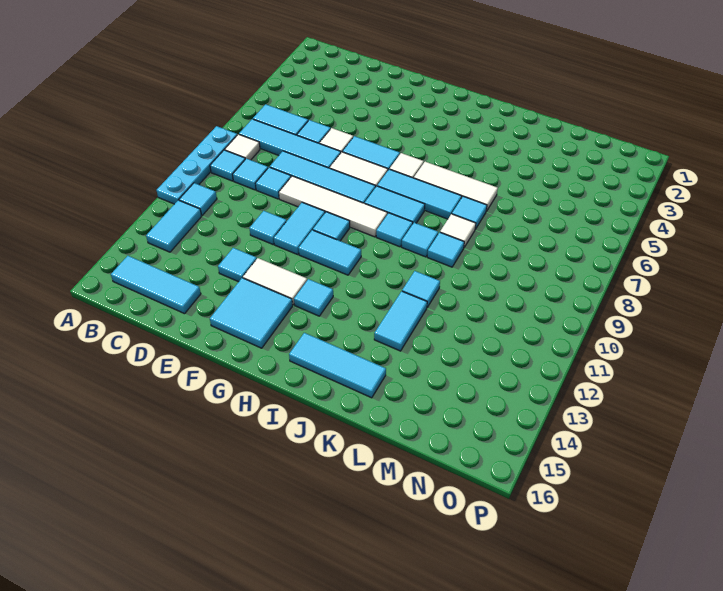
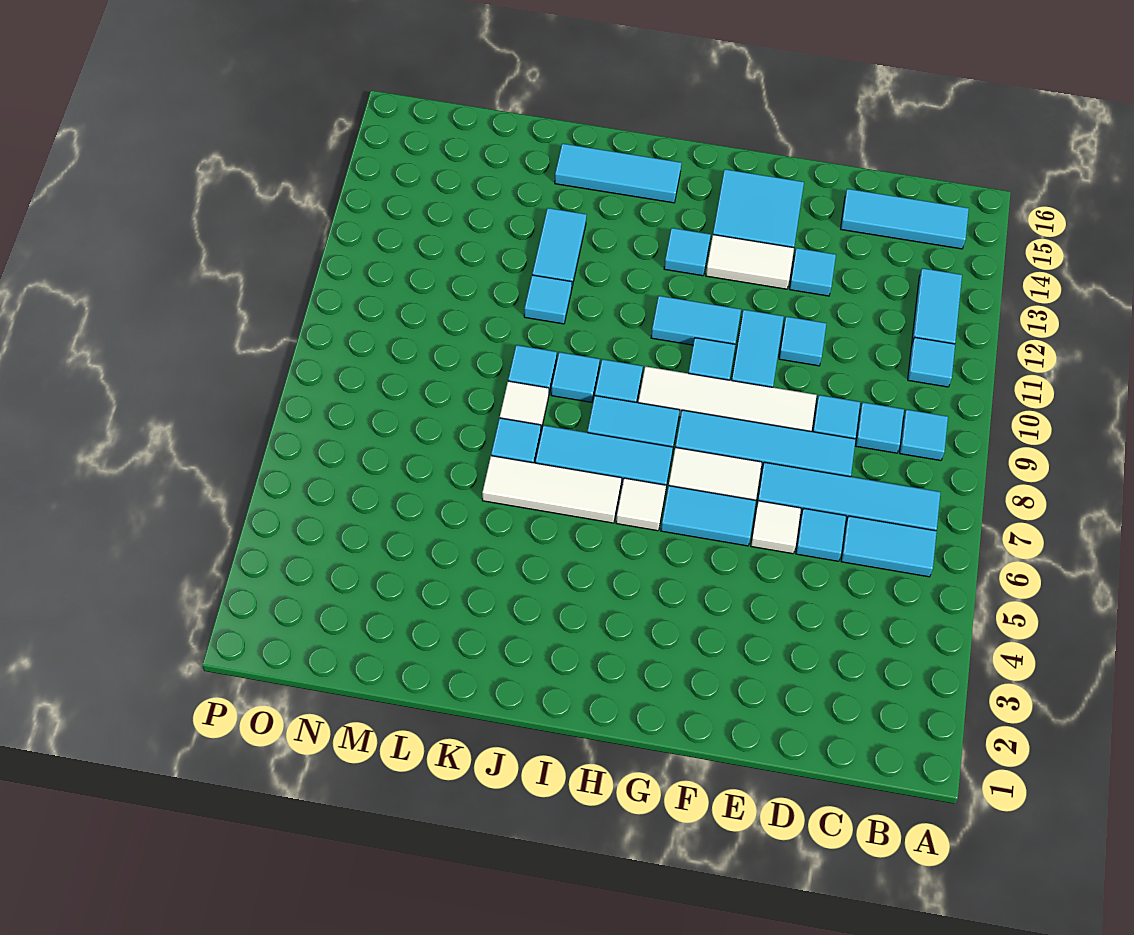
cyan 1x4 plate [156,126,237,204] -> none
white 1x1 tile [225,134,260,160] -> none

